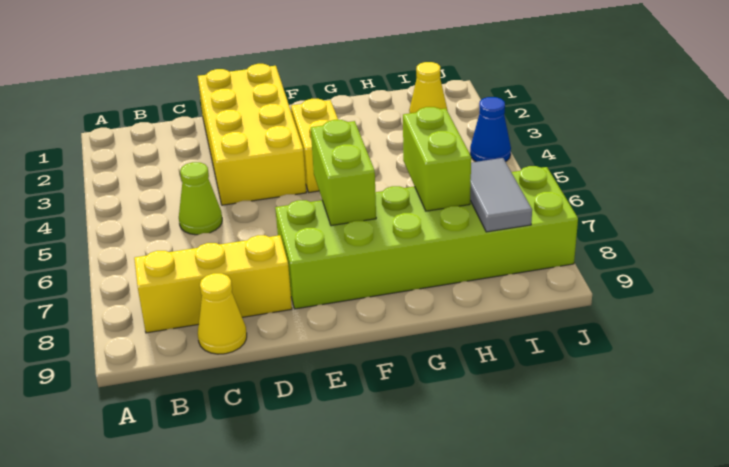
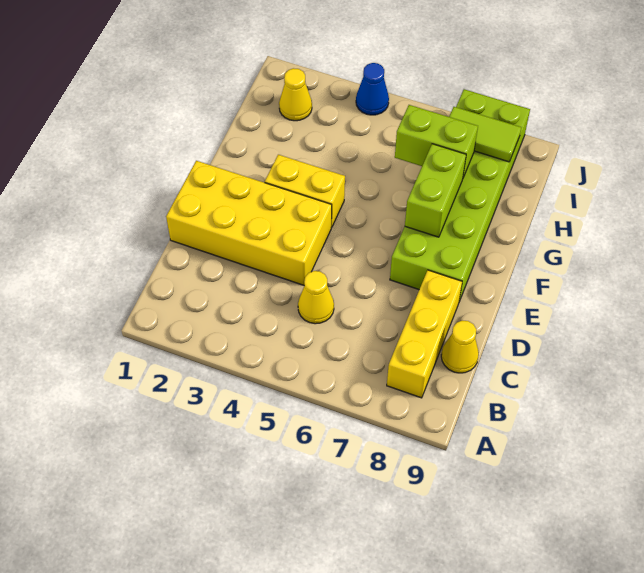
lime 1x1 cone [179,162,222,235] -> yellow 1x1 cone [298,271,334,324]
lime 1x2 brick [311,120,376,226] -> lime 1x2 brick turned to [405,144,466,237]
grey 1x2 tile [470,158,532,232] -> lime 1x2 tile [449,107,521,162]

